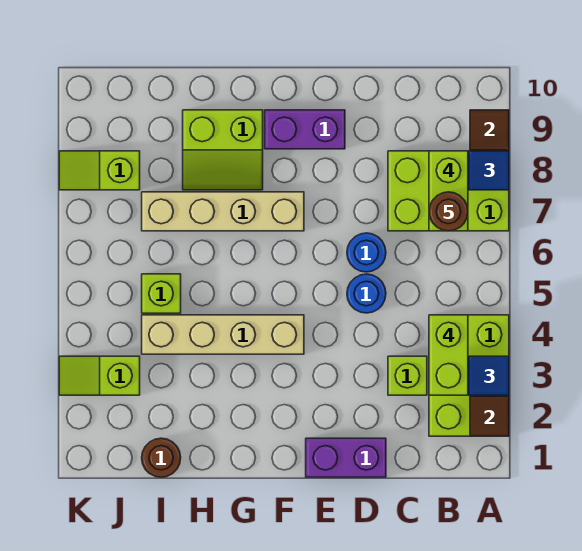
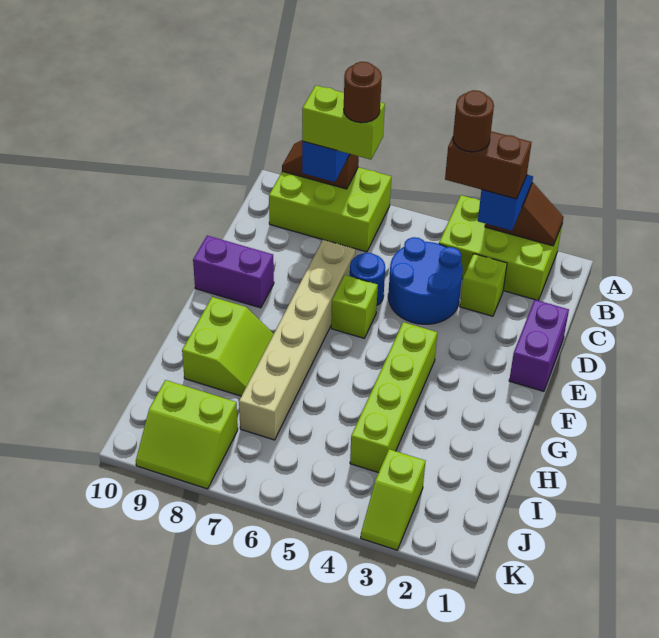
lime 2x3 brick [388,151,509,231] -> lime 2x3 brick turned to [269,167,391,252]
lime 1x2 brick [429,315,468,395] -> brown 1x2 brick [445,131,532,199]
blue 1x1 round brick [347,274,386,313] -> blue 2x2 round brick [388,237,463,324]
purple 1x2 brick [265,110,345,149] -> purple 1x2 brick turned to [193,236,274,308]
tan 1x4 brick [142,315,304,354] -> lime 1x4 brick [350,322,437,473]
tan 1x4 brick [142,192,304,231] -> tan 1x6 brick [239,240,355,440]
brown 1x1 round brick [142,438,181,477] -> brown 1x1 round brick moved to [453,90,494,152]
lime 1x1 brick [142,274,181,313] -> lime 1x1 brick moved to [331,275,378,338]
lime 1x2 slope [59,151,140,190] -> lime 2x2 slope [136,380,238,489]

